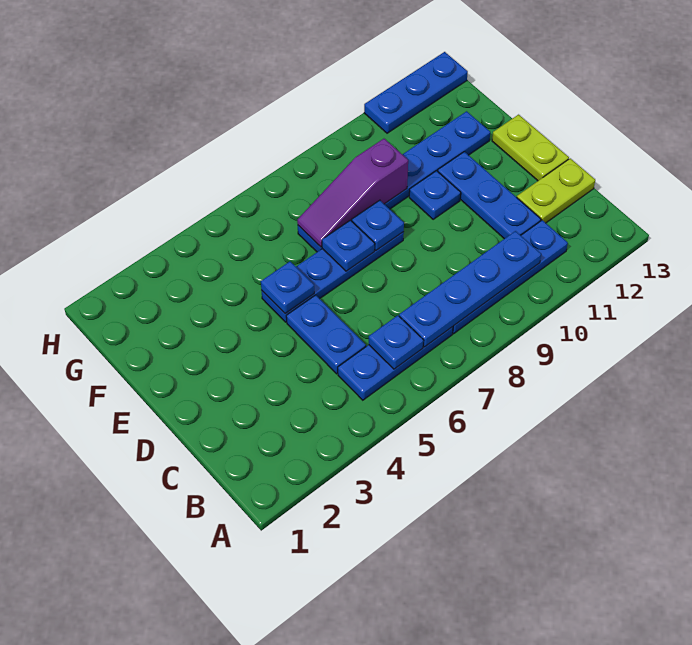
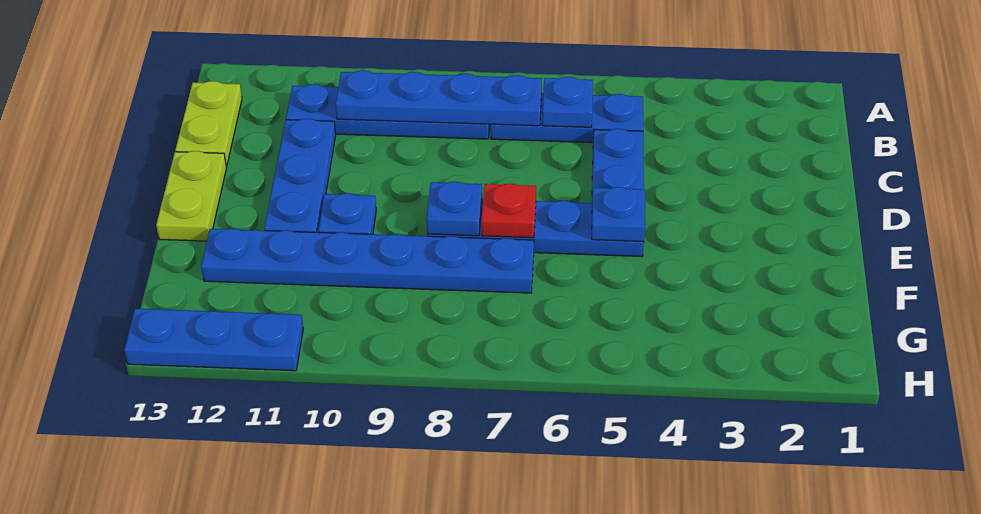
lime 1x2 plate [517,158,595,223] -> lime 1x2 plate turned to [175,81,242,166]
blue 1x1 plate [322,220,375,271] -> red 1x1 plate [482,183,536,238]
purple 1x3 slope [297,139,408,247] -> none

